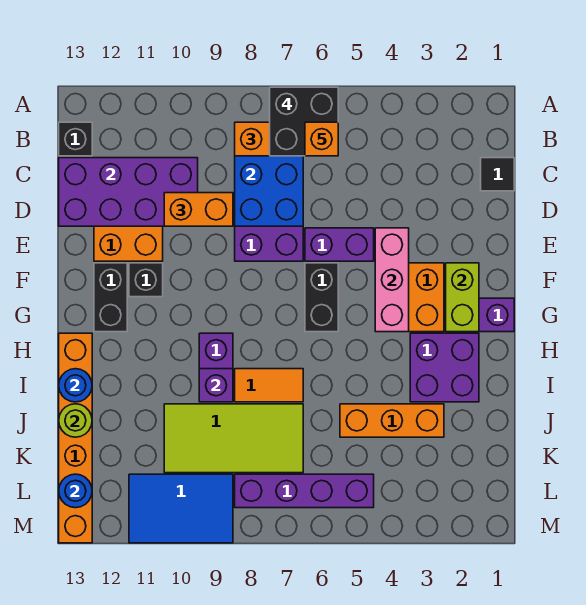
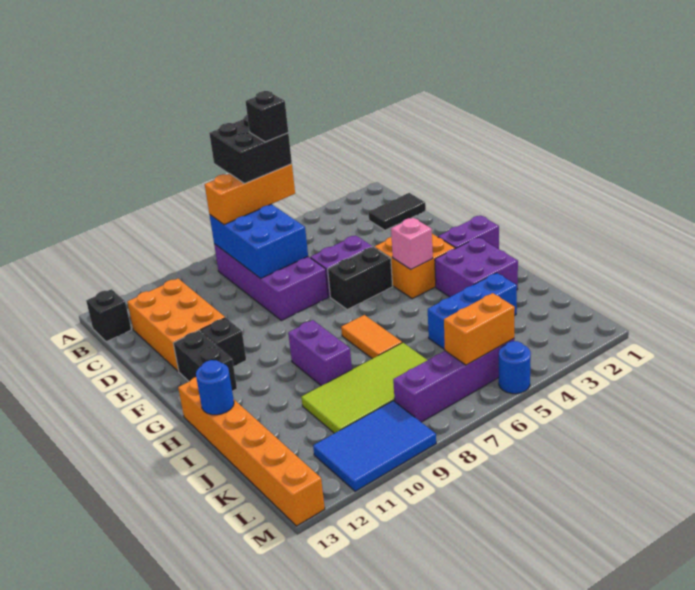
orange 1x1 brick [305,122,338,156] -> black 1x1 brick [246,91,288,142]
black 1x1 tile [481,158,514,191] -> black 1x2 tile [368,193,426,230]
purple 2x4 brick [59,158,198,226] -> none
orange 1x2 brick [164,193,233,226] -> orange 1x2 brick moved to [444,293,515,365]
pink 1x3 brick [375,228,409,332] -> pink 1x1 brick [391,218,433,269]
lime 1x2 brick [446,263,479,332] -> none
black 1x2 brick [305,263,338,332] -> black 1x2 brick turned to [328,247,393,310]
orange 1x2 tile [235,369,303,402] -> orange 1x2 tile turned to [341,315,402,359]
purple 1x1 brick [199,369,233,402] -> none
orange 1x3 brick [340,404,444,437] -> blue 1x3 brick [428,273,517,350]
lime 1x1 round brick [59,404,92,437] -> none
blue 1x1 round brick [59,474,92,508] -> blue 1x1 round brick moved to [499,341,531,394]

